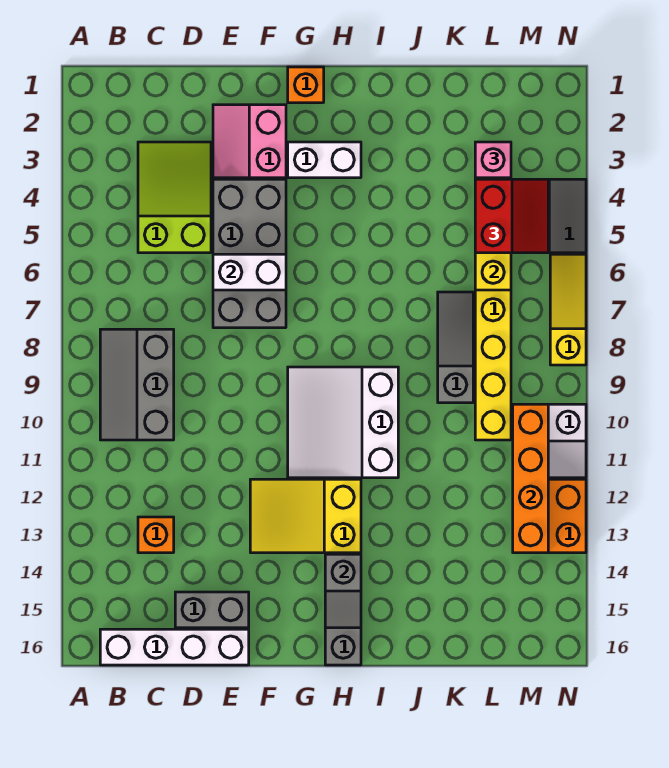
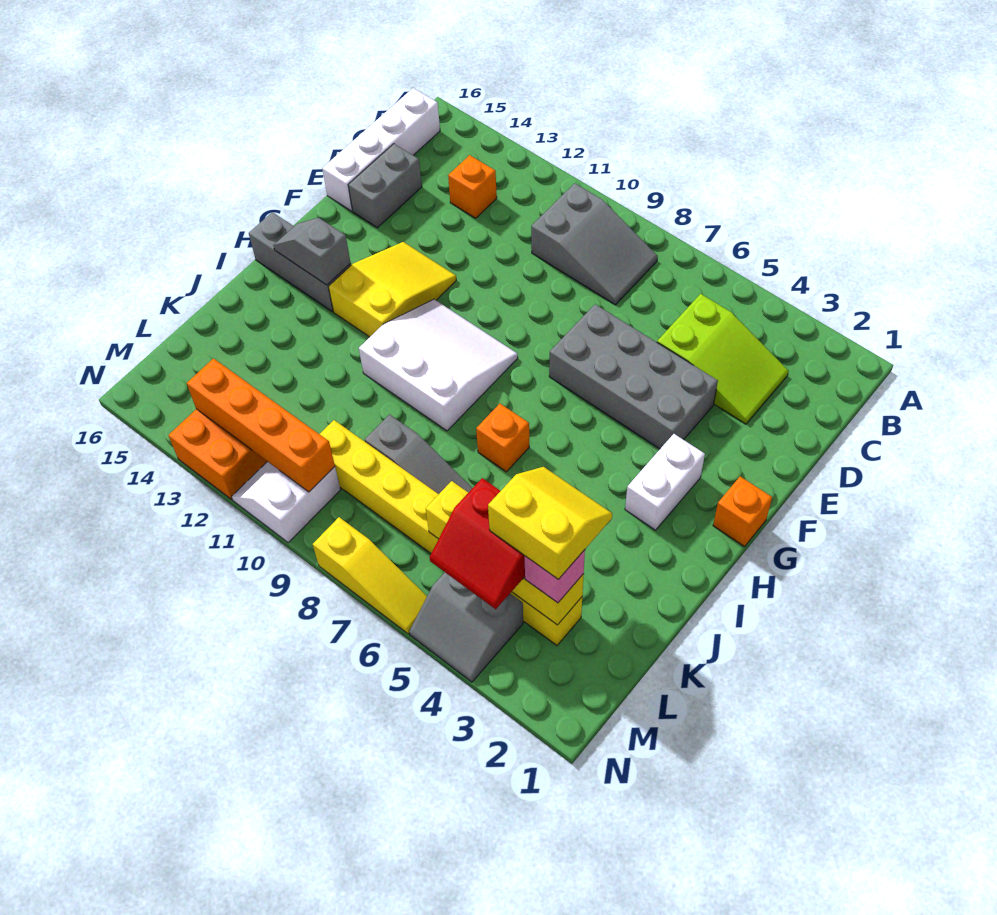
grey 2x3 slope [100,329,174,440] -> grey 2x3 slope turned to [531,183,658,305]
pink 2x2 slope [213,105,286,178] -> none
white 1x2 brick [213,254,286,290] -> none
none -> orange 1x1 brick [476,404,529,472]
none -> yellow 2x2 slope [488,467,612,579]

